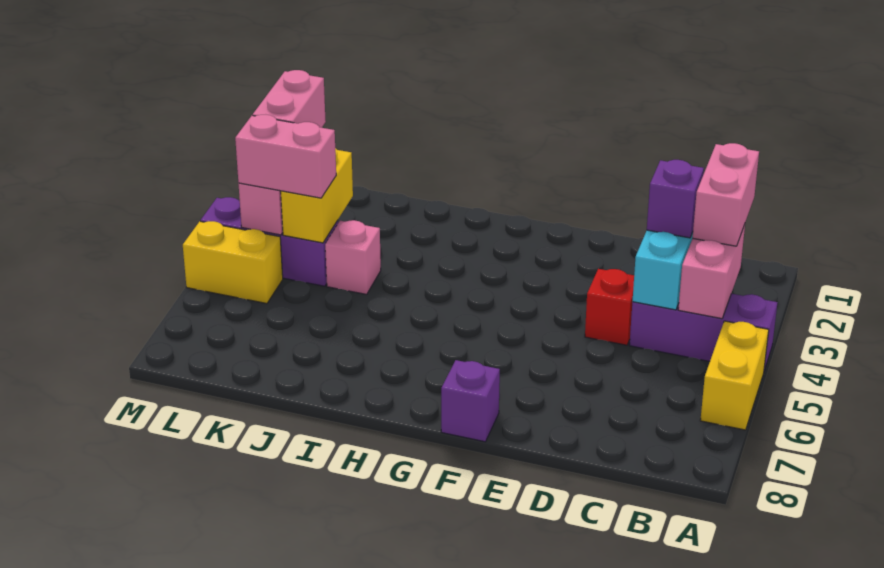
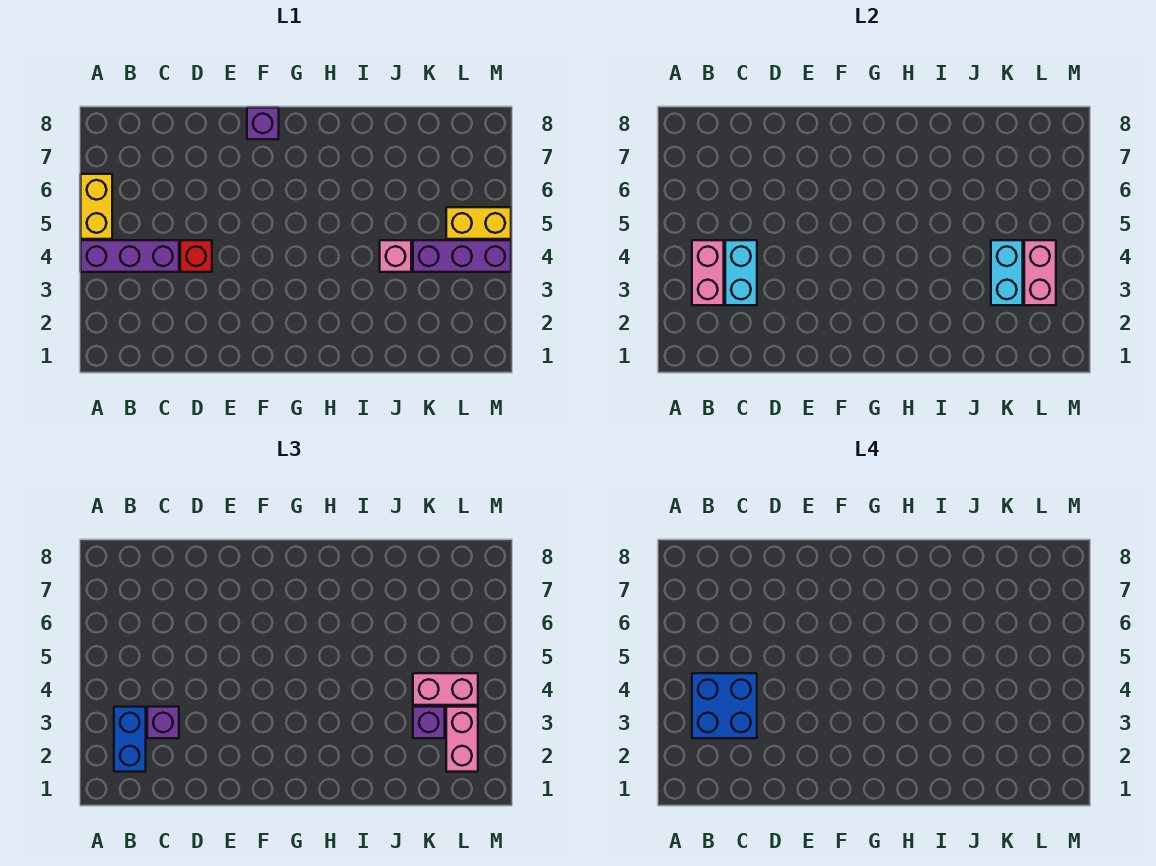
pink 1x2 brick [693,143,759,246] -> blue 1x2 brick [114,707,146,772]
none -> blue 2x2 brick [692,673,757,738]
yellow 1x2 brick [281,148,353,243] -> cyan 1x2 brick [991,240,1023,305]
none -> purple 1x1 brick [413,707,445,738]

